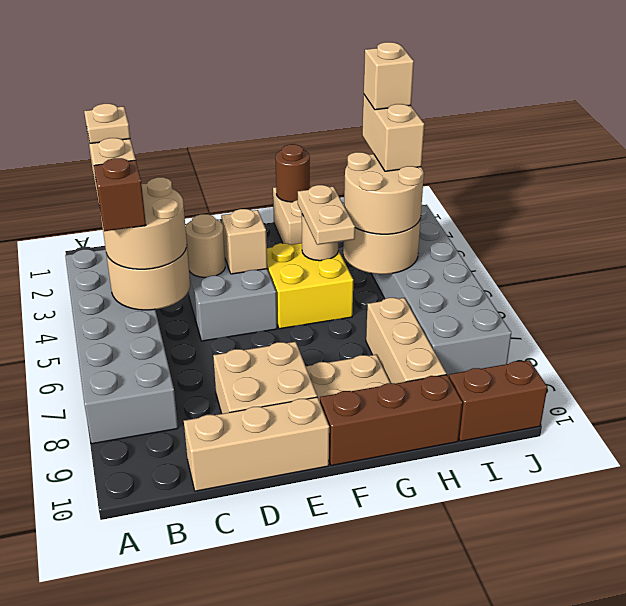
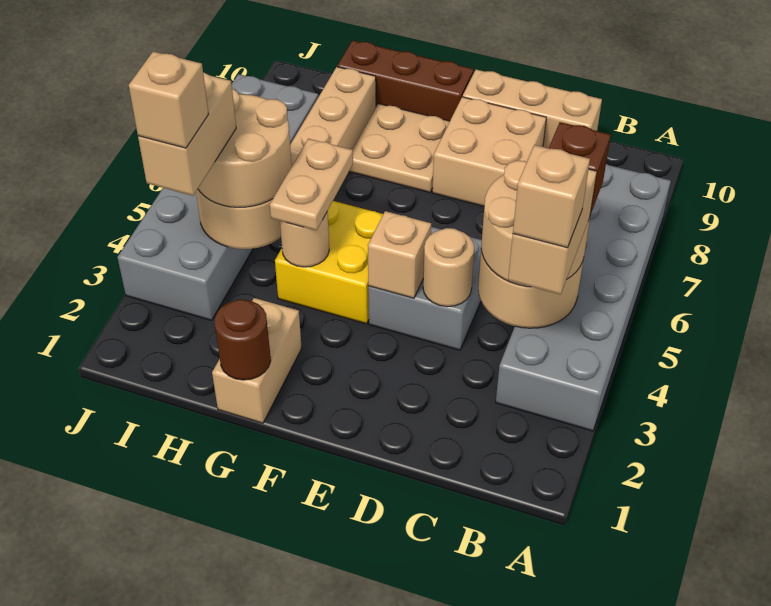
tan 1x1 plate [84,104,130,143] -> tan 1x1 brick [513,145,590,248]
brown 1x2 brick [449,360,547,441] -> none

